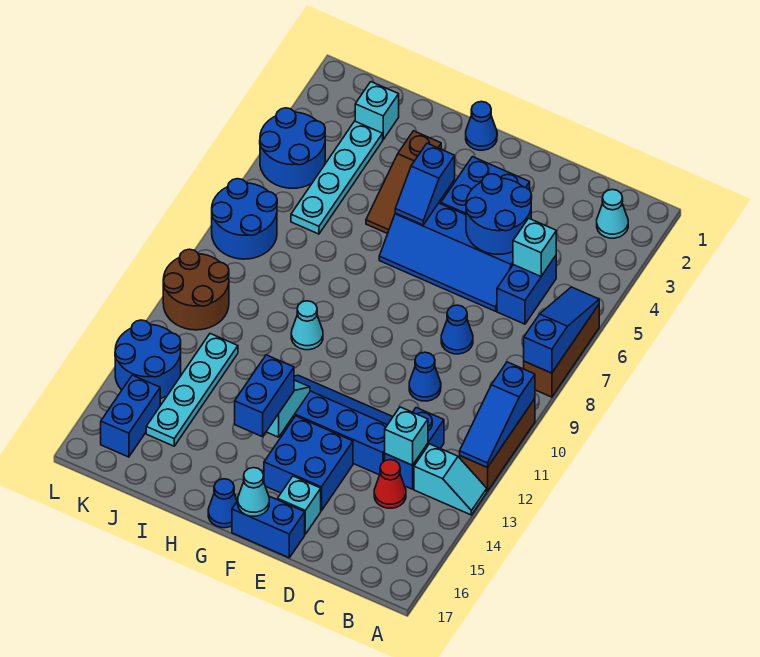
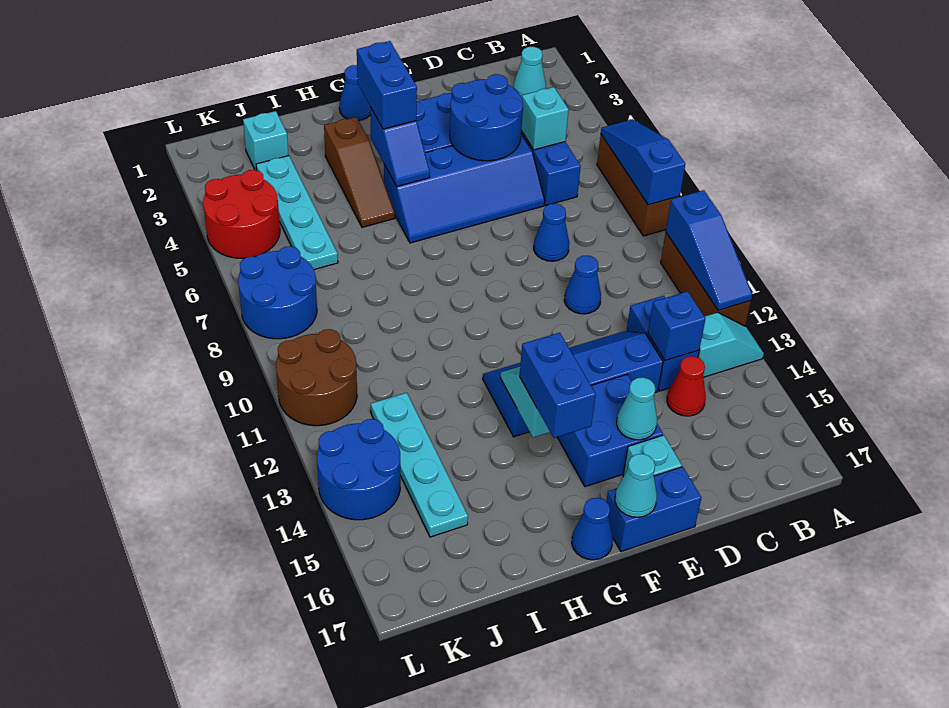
cyan 1x1 brick [385,407,428,465] -> blue 1x1 brick [648,291,705,361]
cyan 1x1 cone [291,301,323,350] -> cyan 1x1 cone moved to [617,377,657,440]
blue 2x2 round brick [260,108,325,188] -> red 2x2 round brick [203,170,280,258]
blue 1x2 brick [101,375,160,457] -> blue 1x2 brick moved to [357,41,417,129]

